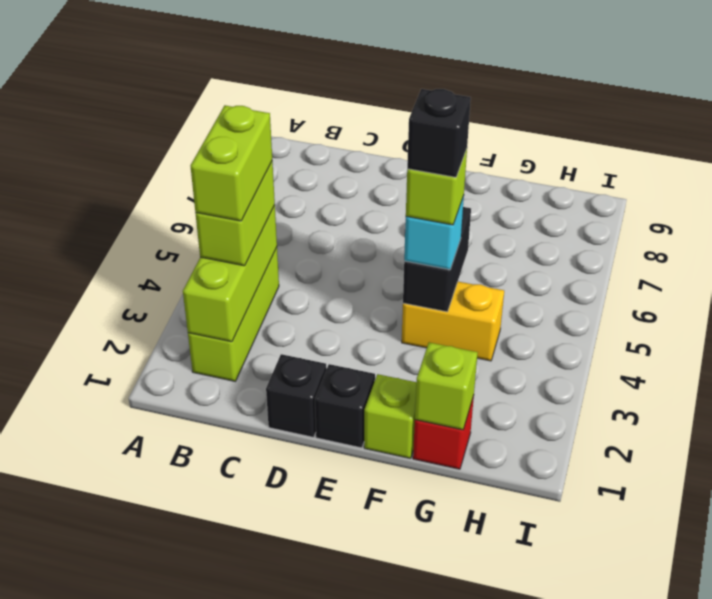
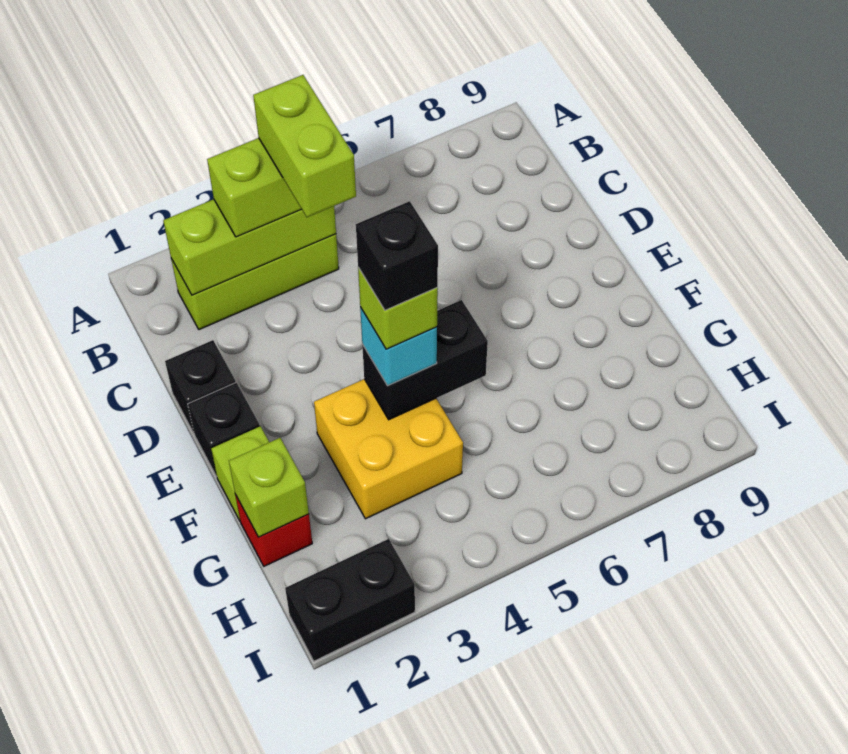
lime 1x2 brick [191,105,272,221] -> lime 1x2 brick turned to [253,75,356,217]
yellow 1x2 brick [402,282,504,361] -> yellow 2x2 brick [314,379,463,519]
none -> black 1x2 brick [285,539,415,661]

